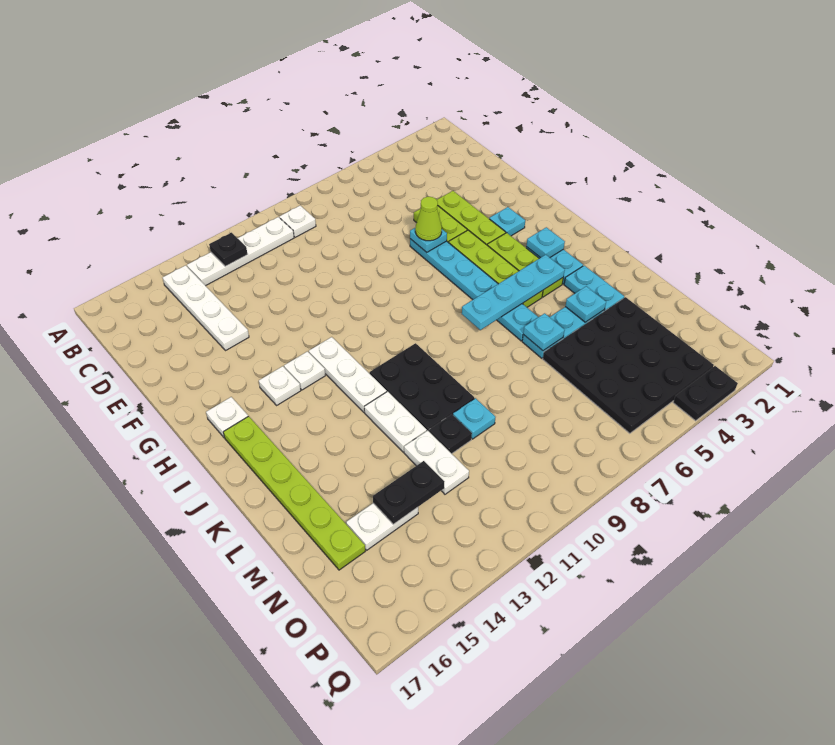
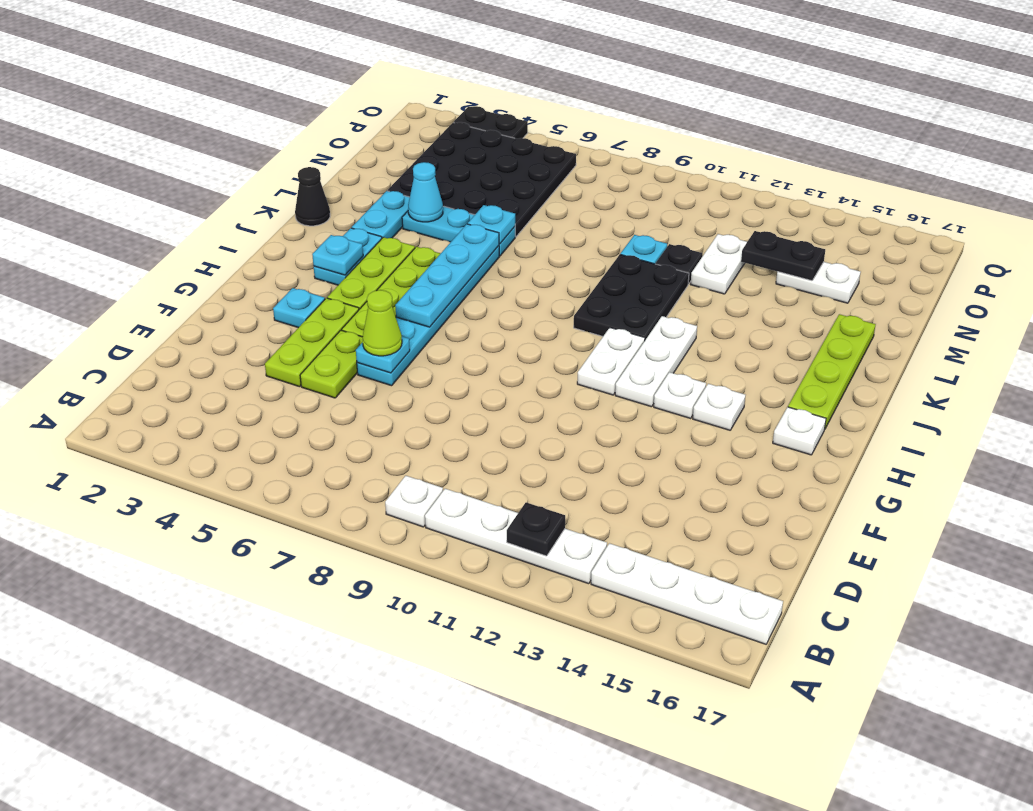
white 1x4 plate [163,265,249,351] -> white 1x4 plate turned to [591,543,783,644]
lime 1x6 plate [223,416,365,570] -> lime 1x4 plate [788,314,876,429]
cyan 1x4 plate [462,255,565,330] -> cyan 1x4 plate turned to [395,224,499,327]
none -> black 1x1 cone [295,167,330,226]
white 1x2 plate [364,391,427,452] -> white 1x2 plate moved to [577,328,645,395]
cyan 1x1 plate [565,286,606,322] -> cyan 1x1 cone [408,162,443,222]

